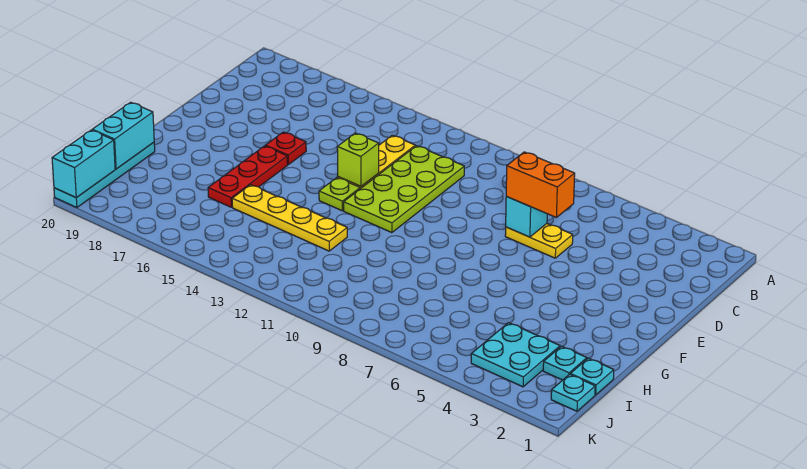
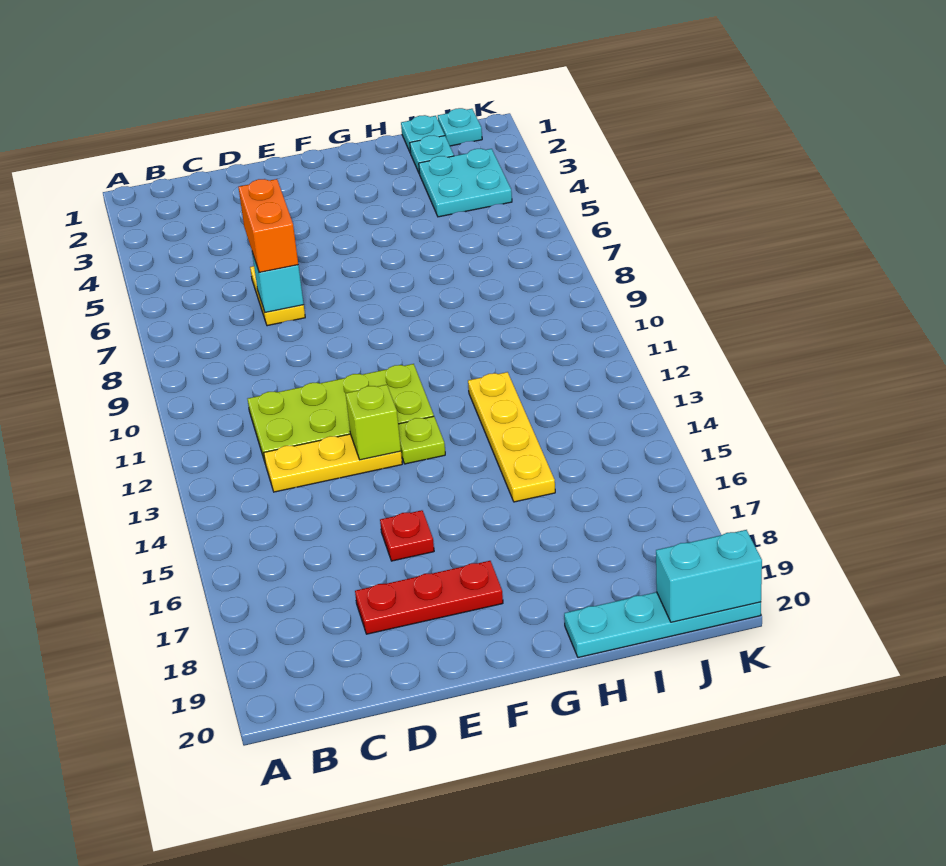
red 1x3 plate [208,146,288,207] -> red 1x3 plate moved to [355,561,503,634]
cyan 1x2 brick [92,102,154,169] -> none

